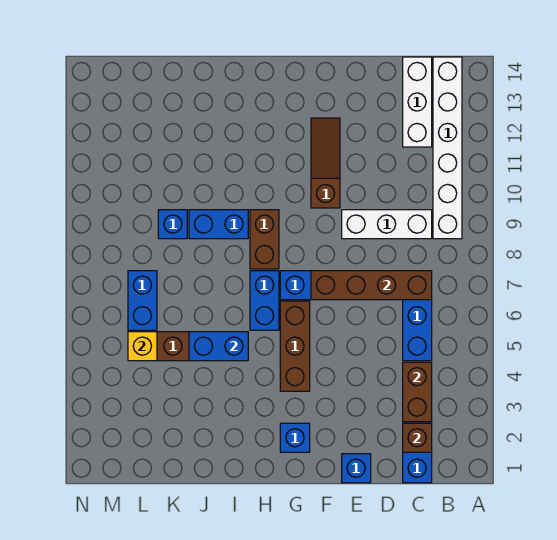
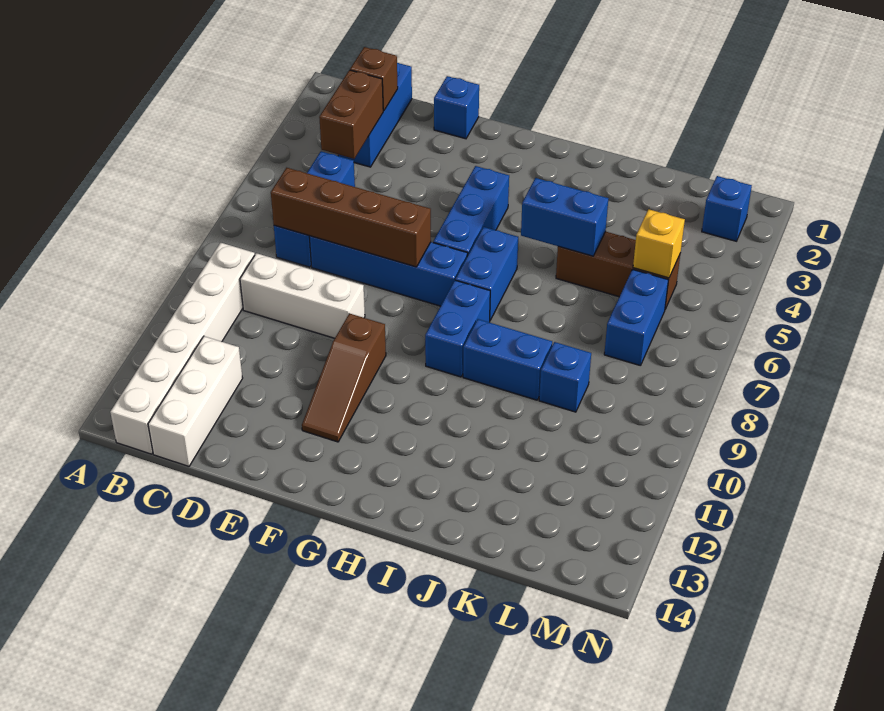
blue 1x1 brick [280,423,310,452] -> blue 1x1 brick moved to [702,176,752,241]
brown 1x3 brick [280,301,310,391] -> blue 1x3 brick [433,166,509,256]
brown 1x2 brick [250,210,279,269] -> blue 1x2 brick [425,280,490,377]

